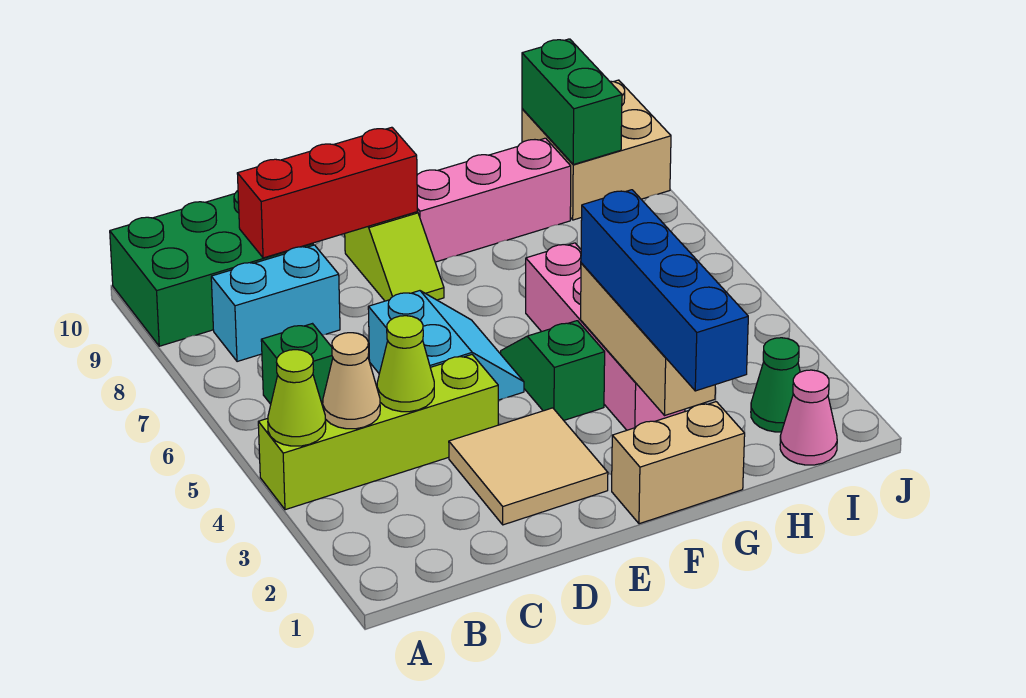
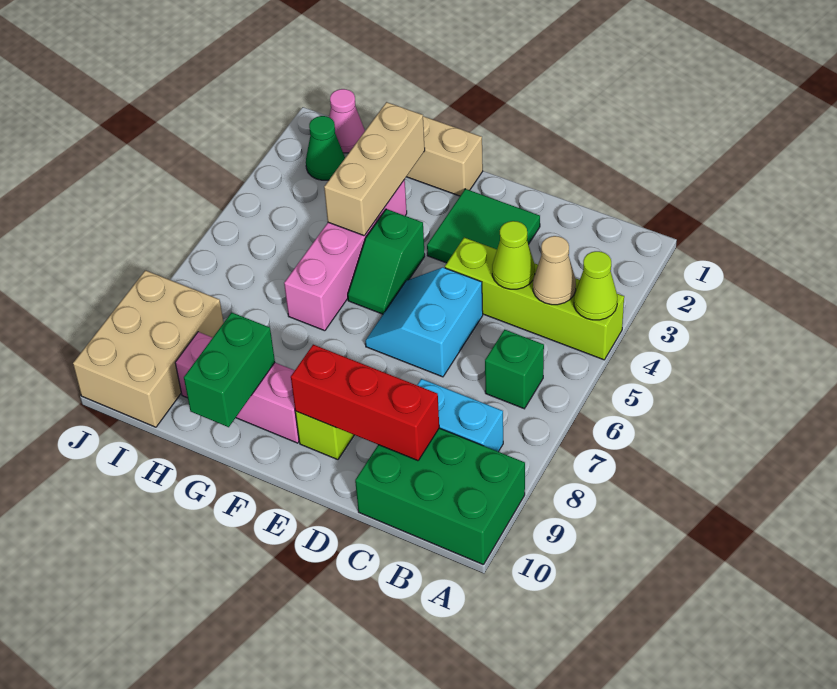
tan 2x2 tile [449,408,608,525] -> green 2x2 tile [427,189,540,263]
blue 1x4 brick [581,190,748,391] -> none
tan 2x2 brick [522,80,671,220] -> tan 2x3 brick [73,270,224,427]
green 1x2 brick [522,39,622,164] -> green 1x2 brick moved to [184,312,275,427]

